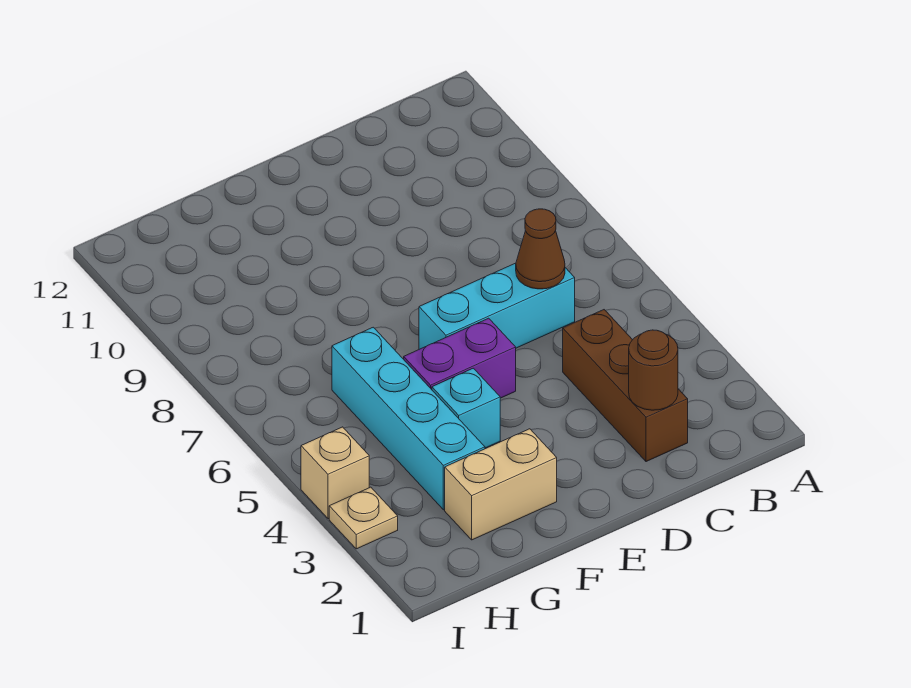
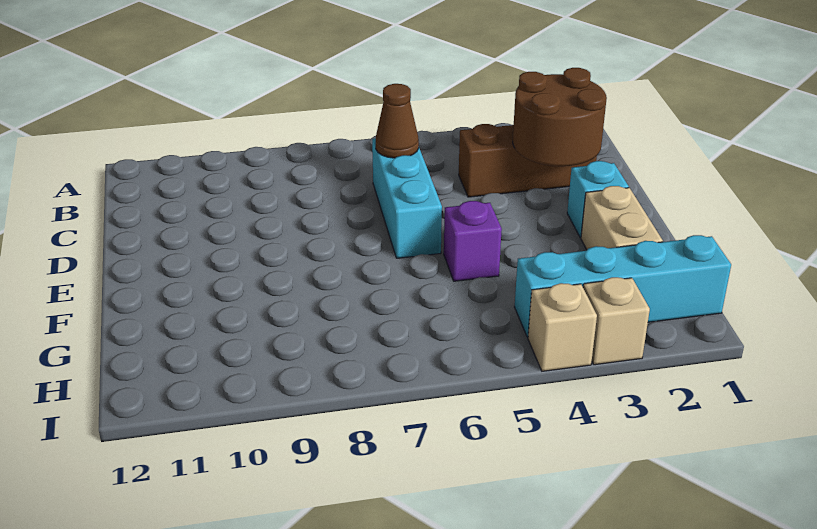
brown 1x1 round brick [629,330,678,410] -> brown 2x2 round brick [513,68,607,166]
purple 1x2 brick [404,318,516,398] -> purple 1x1 brick [444,201,502,281]
cyan 1x1 brick [432,368,500,448] -> cyan 1x1 brick moved to [567,161,629,238]
cyan 1x4 brick [332,327,485,510] -> cyan 1x4 brick moved to [515,235,731,337]
tan 1x1 plate [329,487,398,549] -> tan 1x1 brick [583,277,650,365]

